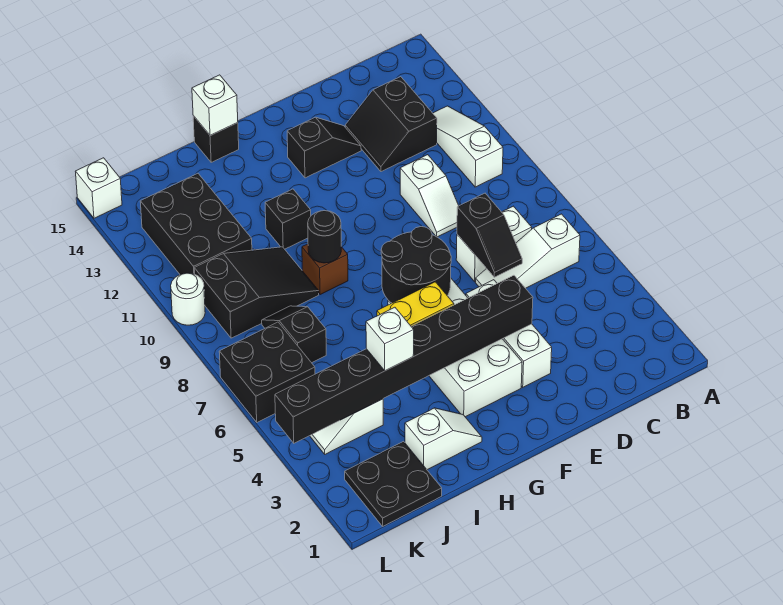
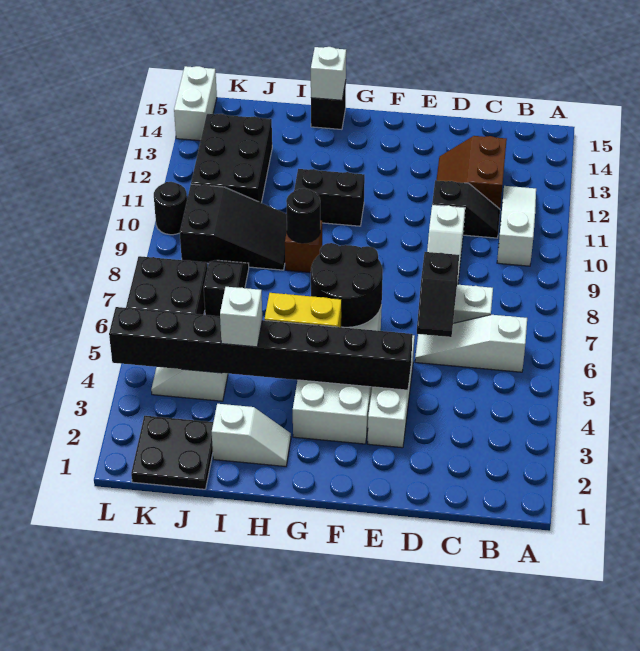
black 2x2 slope [345,77,437,172] -> brown 2x2 slope [437,136,507,209]
black 1x2 slope [287,117,361,178] -> black 1x2 slope moved to [432,180,500,238]
black 1x1 brick [265,189,311,249] -> black 1x2 brick [294,169,365,226]
white 1x1 round brick [171,273,205,325] -> black 1x1 round brick [154,182,187,235]
white 1x1 brick [75,158,122,218] -> white 1x2 brick [174,66,217,141]

